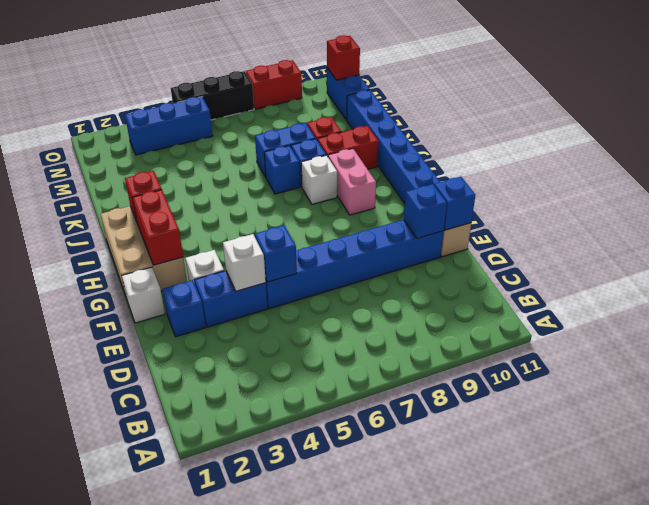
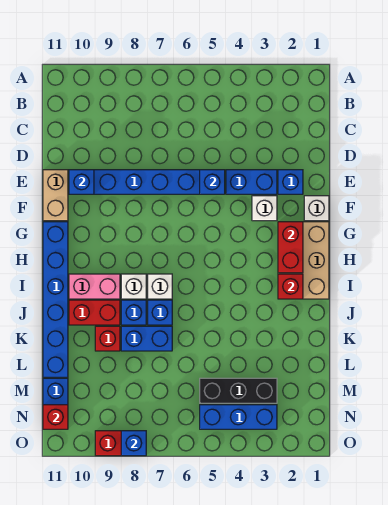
white 1x1 brick [223,234,266,291] -> white 1x1 brick moved to [148,274,172,299]
blue 1x1 brick [434,177,475,230] -> blue 1x1 brick moved to [121,431,146,456]
pink 1x2 brick [328,149,376,215] -> pink 1x2 brick turned to [69,274,120,299]
black 1x3 brick [171,71,254,120] -> black 1x3 brick moved to [200,378,277,403]

